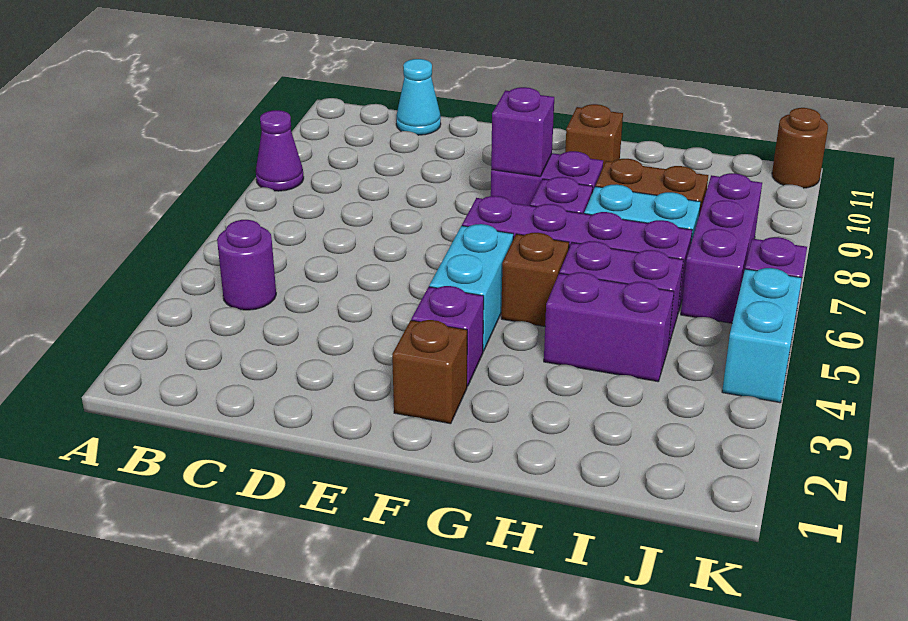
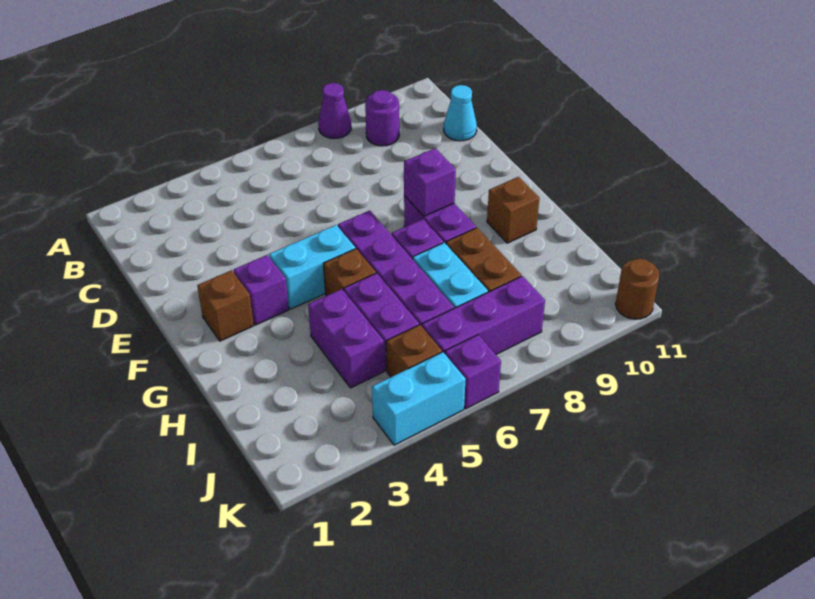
purple 1x1 round brick [217,220,276,310] -> purple 1x1 round brick moved to [365,90,399,146]
none -> brown 1x1 brick [386,325,442,377]

